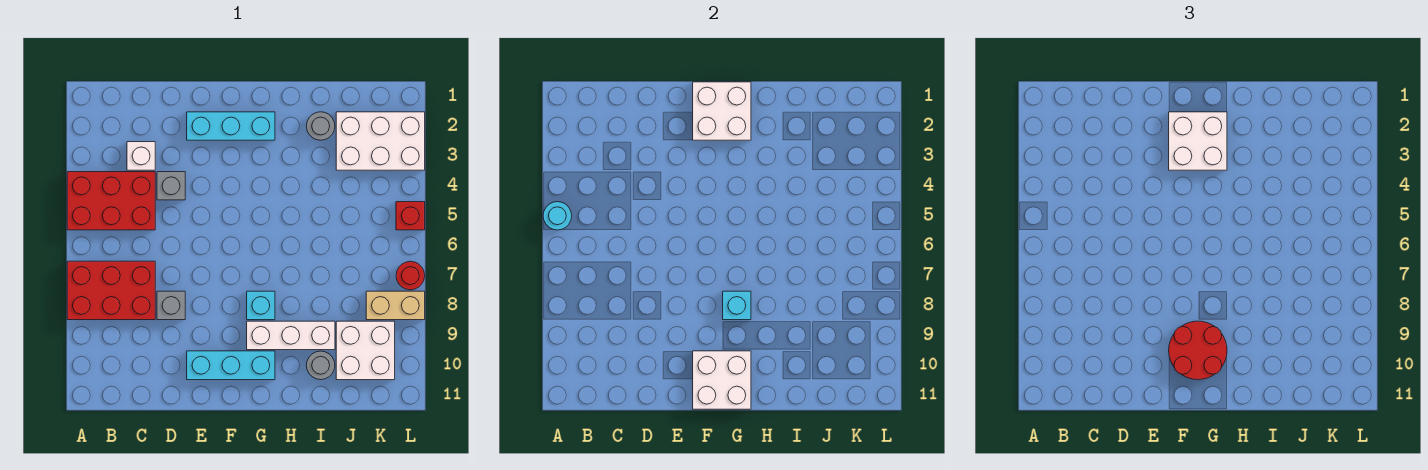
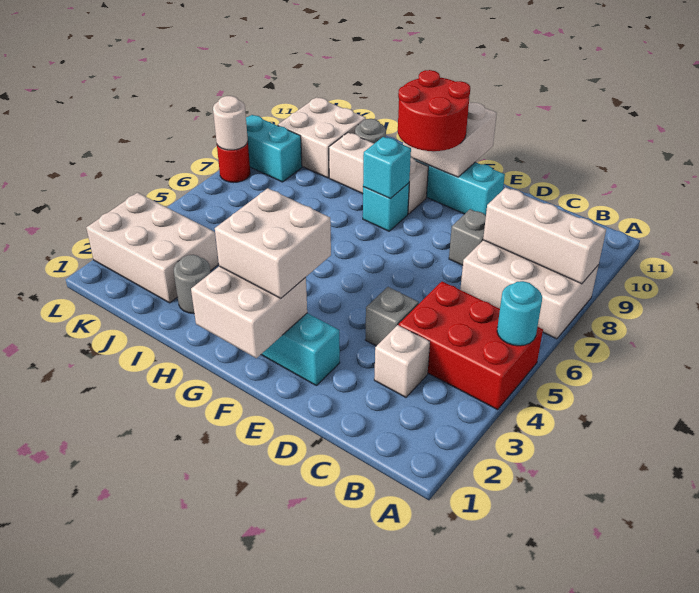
red 2x3 brick [67,261,155,320] -> white 2x3 brick [460,240,598,339]
none -> white 1x3 brick [483,187,606,284]
tan 1x2 brick [366,291,425,320] -> cyan 1x2 brick [246,115,302,182]
red 1x1 brick [396,202,425,230] -> none
none -> white 1x1 round brick [213,96,248,150]

